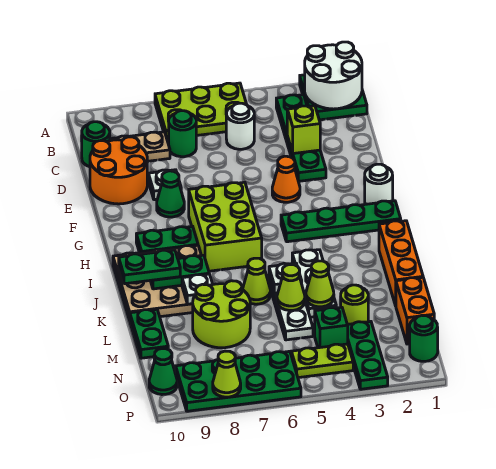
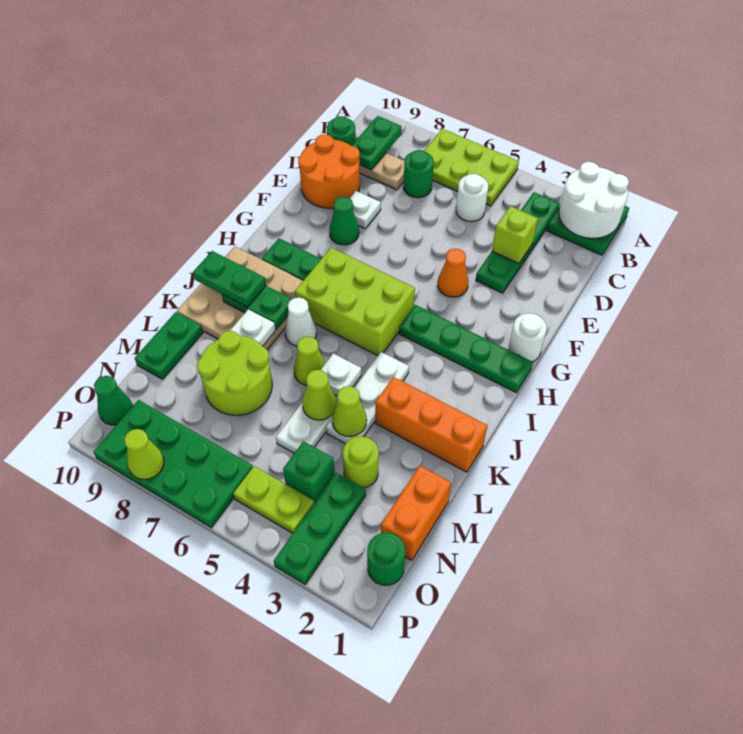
none -> green 1x2 plate [352,116,401,170]
lime 2x3 brick [189,182,262,271] -> lime 2x3 brick turned to [295,248,415,356]
orange 1x3 brick [379,221,423,306] -> orange 1x3 brick turned to [375,377,487,472]
none -> white 1x1 cone [285,297,317,346]

